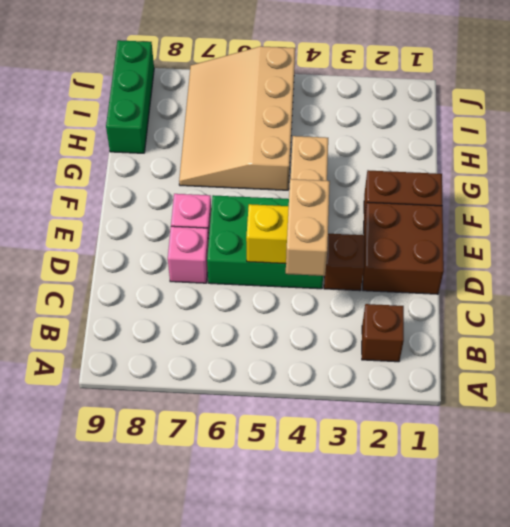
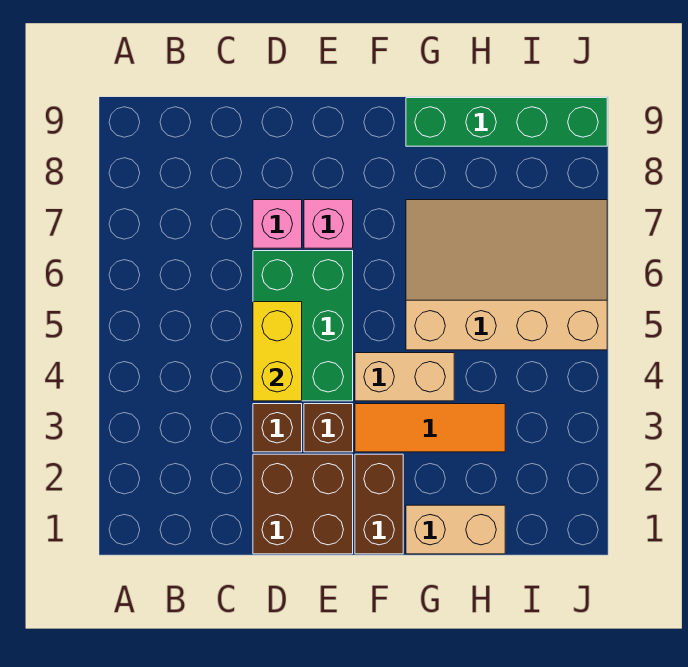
brown 1x1 brick [362,304,404,362] -> brown 1x1 brick moved to [304,404,353,452]
tan 1x2 brick [286,179,330,276] -> tan 1x2 brick moved to [406,505,505,554]
none -> orange 1x3 tile [355,404,505,452]
green 1x3 brick [106,40,154,153] -> green 1x4 brick [406,98,607,146]

